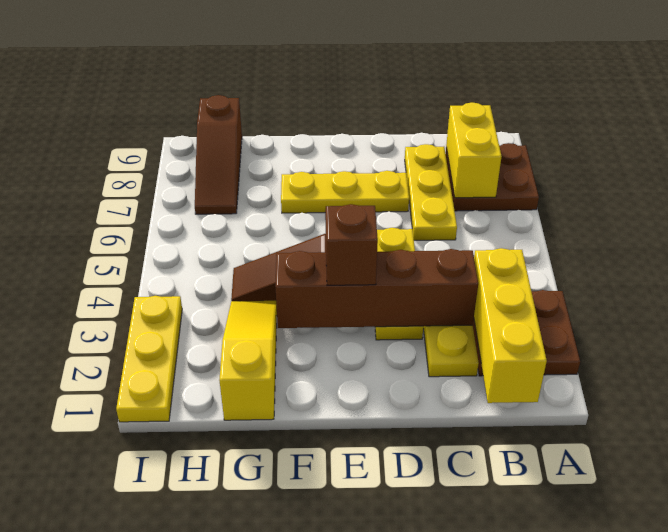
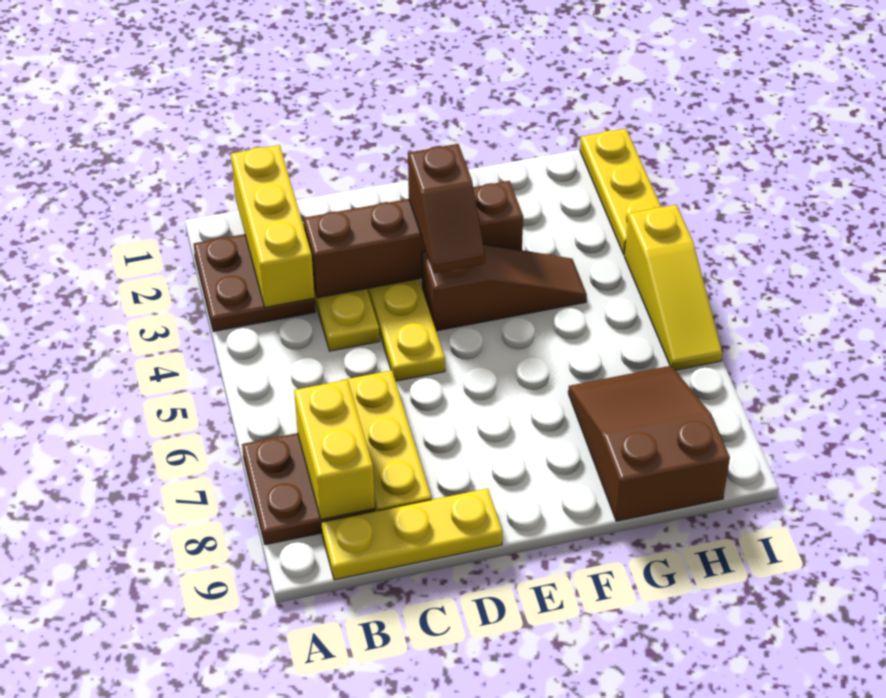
yellow 1x3 plate [281,171,409,213] -> yellow 1x3 plate moved to [321,488,502,580]
yellow 1x3 slope [219,301,277,420] -> yellow 1x3 slope moved to [624,205,723,370]
brown 1x3 slope [195,95,242,214] -> brown 2x3 slope [568,366,730,521]

